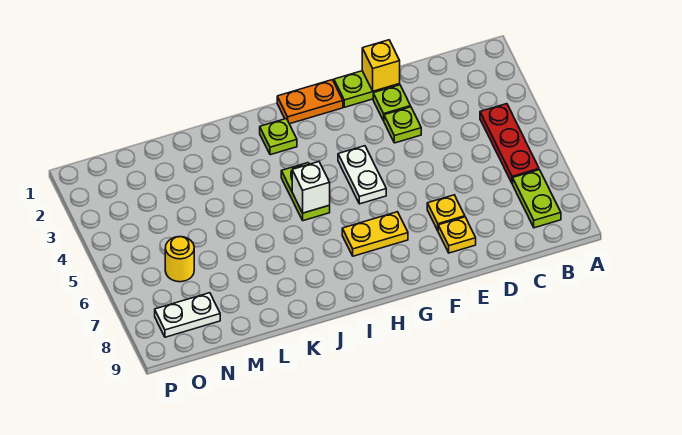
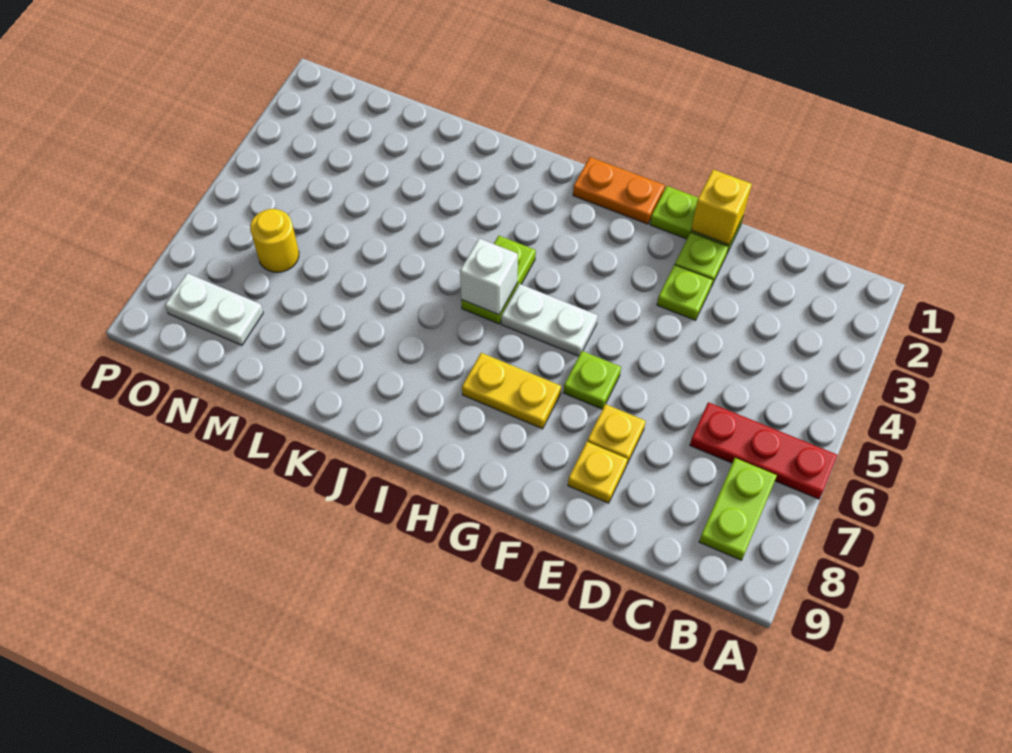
red 1x3 plate [480,104,539,184] -> red 1x3 plate turned to [690,402,837,499]
white 1x2 plate [338,146,386,204] -> white 1x2 plate turned to [501,284,598,356]
lime 1x1 plate [260,119,297,155] -> lime 1x1 plate moved to [564,351,621,409]

